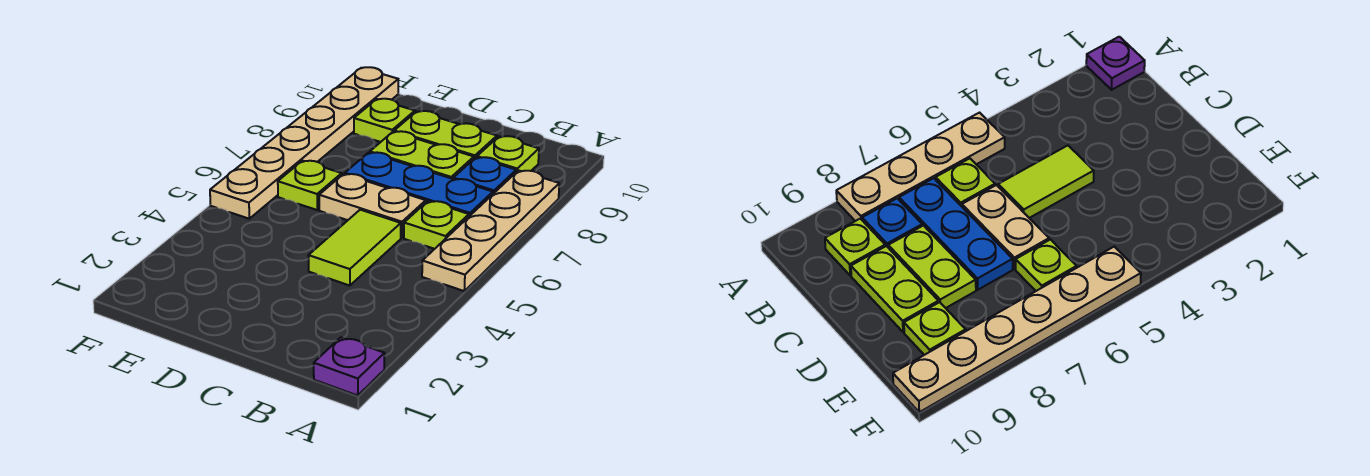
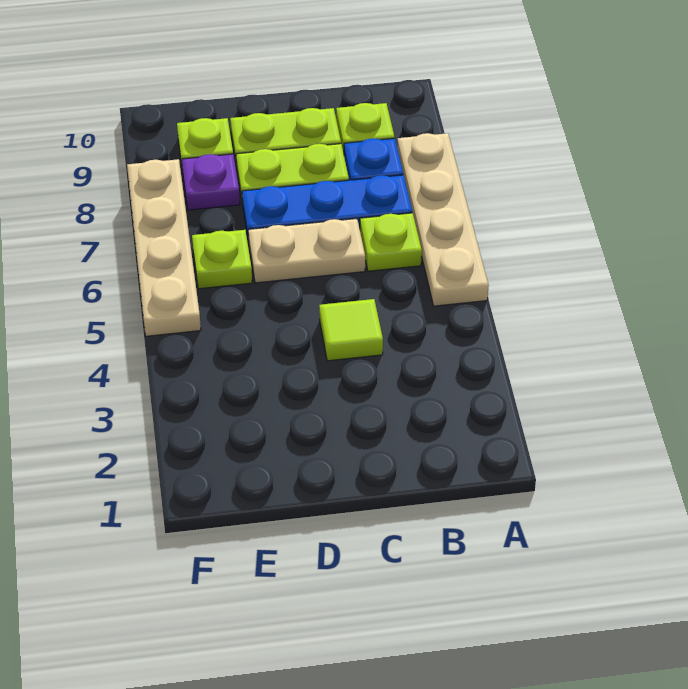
purple 1x1 plate [314,338,385,395] -> purple 1x1 plate moved to [182,154,240,210]
lime 1x2 tile [308,210,401,286] -> lime 1x1 tile [319,299,383,361]
tan 1x6 plate [210,67,398,219] -> tan 1x4 plate [127,159,201,336]

